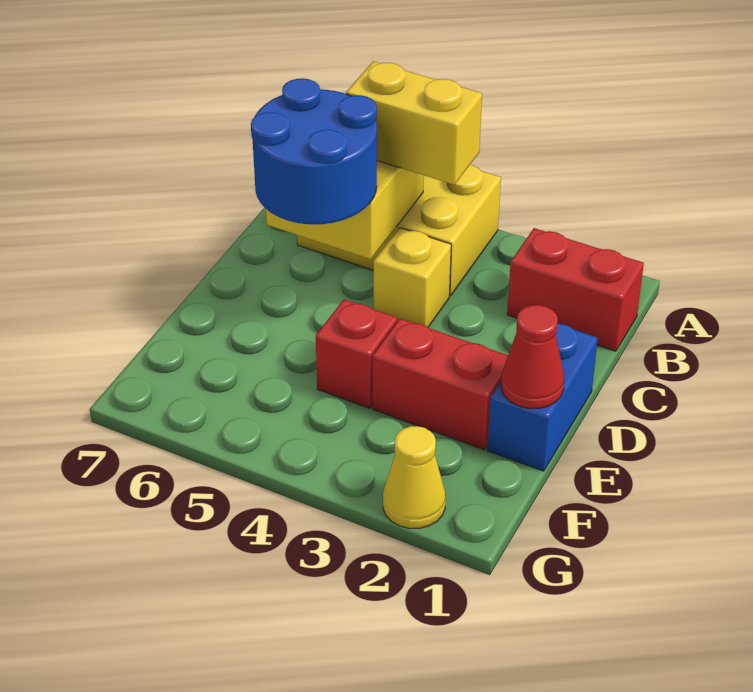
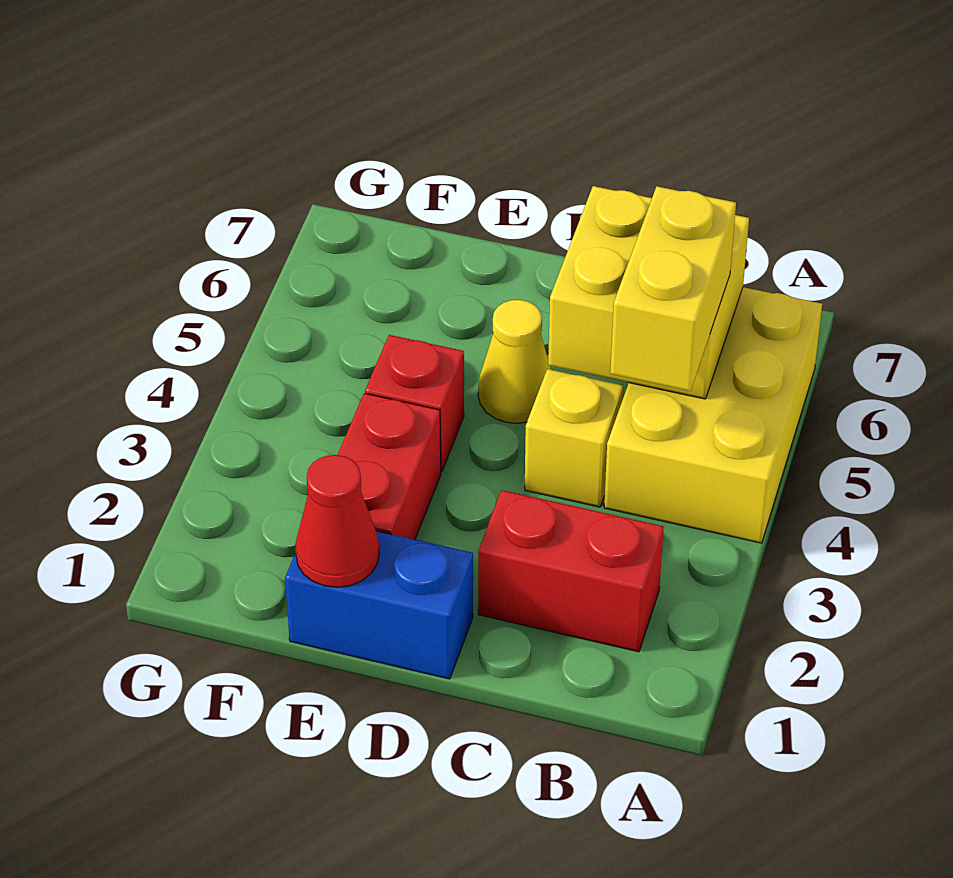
red 1x2 brick [507,228,644,351] -> red 1x2 brick turned to [478,490,664,652]
blue 2x2 round brick [251,78,377,225] -> none
yellow 1x1 cone [383,426,446,528] -> yellow 1x1 cone moved to [478,300,551,423]

